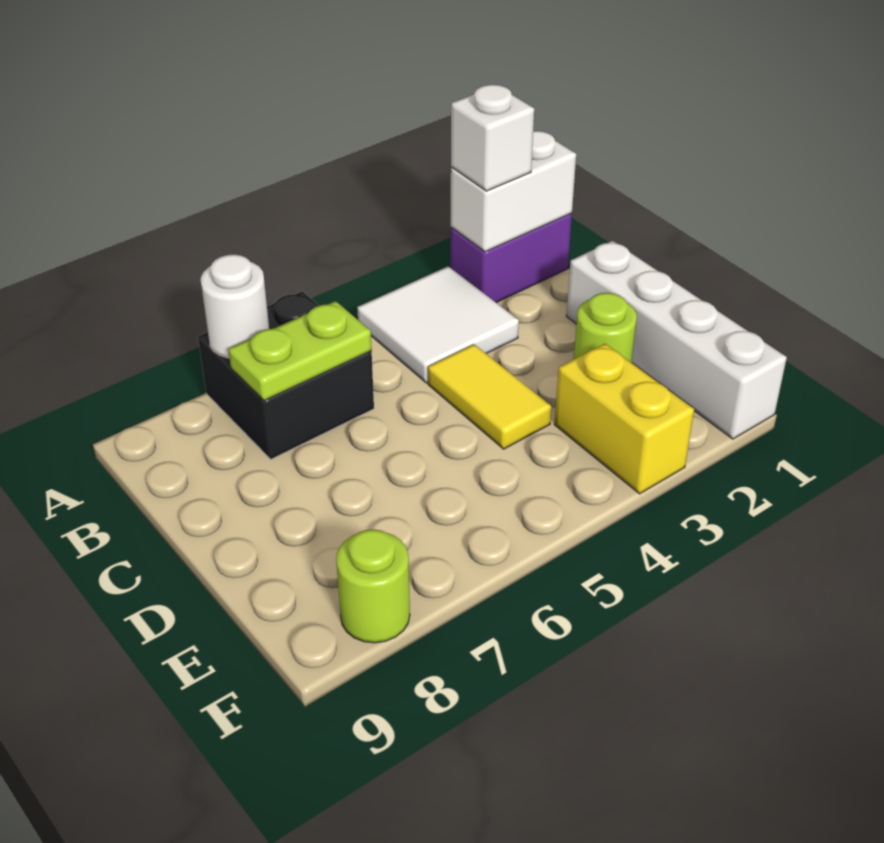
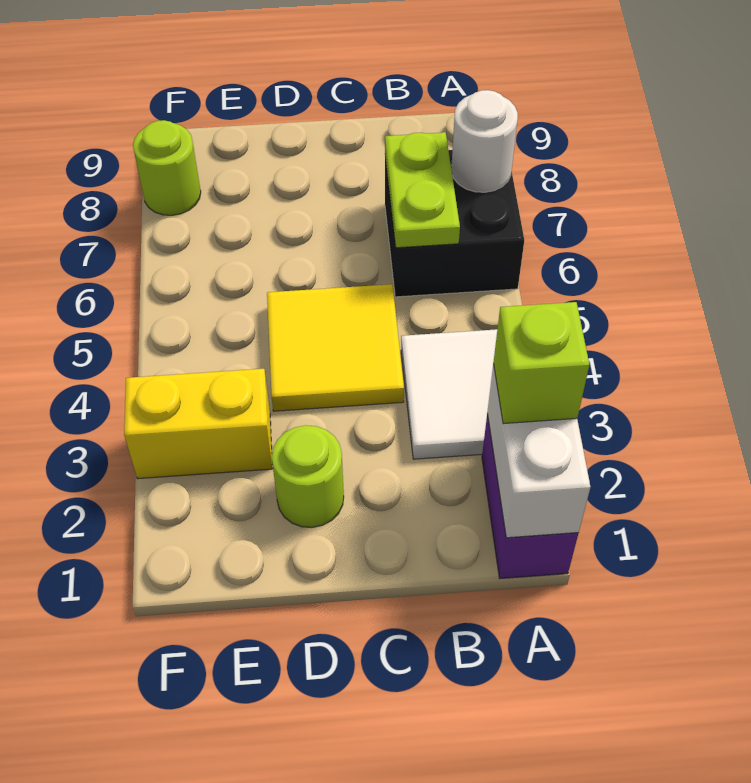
white 1x1 brick [451,85,534,191] -> lime 1x1 brick [493,302,589,424]
white 1x4 brick [566,241,787,439] -> none
yellow 1x2 tile [428,344,551,449] -> yellow 2x2 tile [267,284,404,411]

